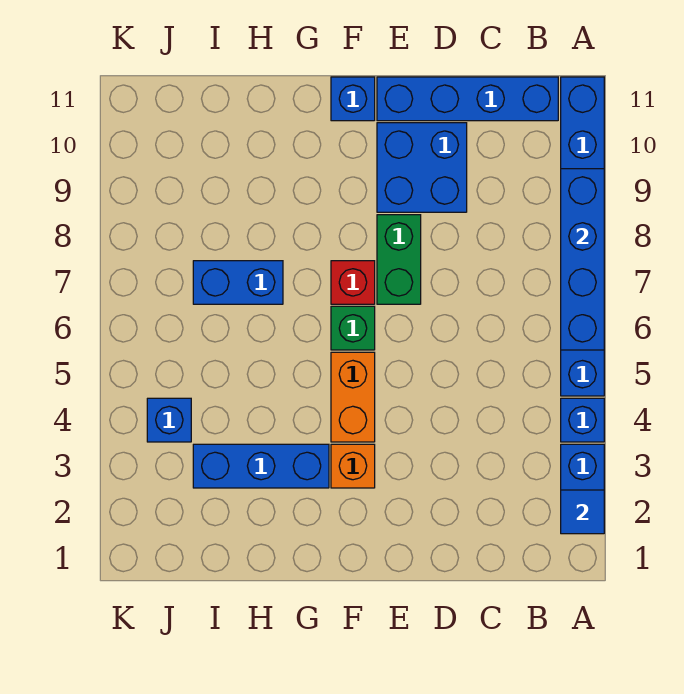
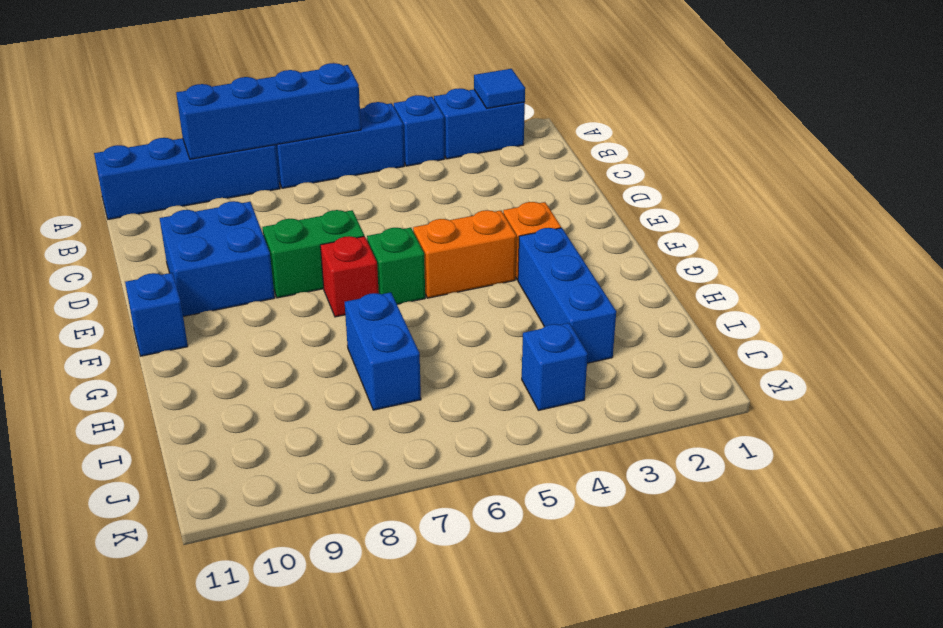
blue 1x4 brick [377,77,558,121] -> none

